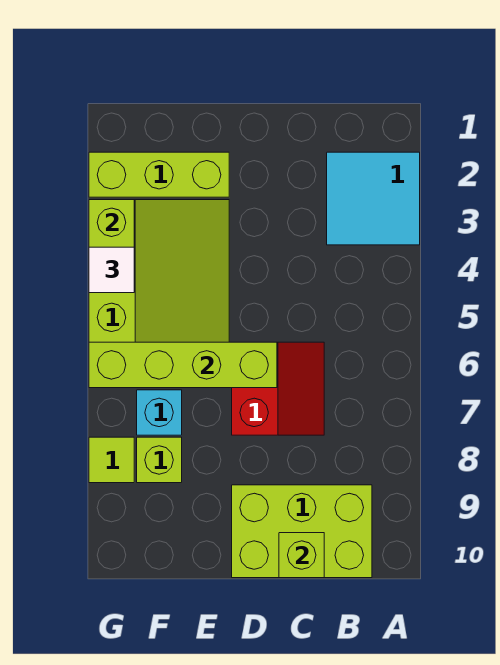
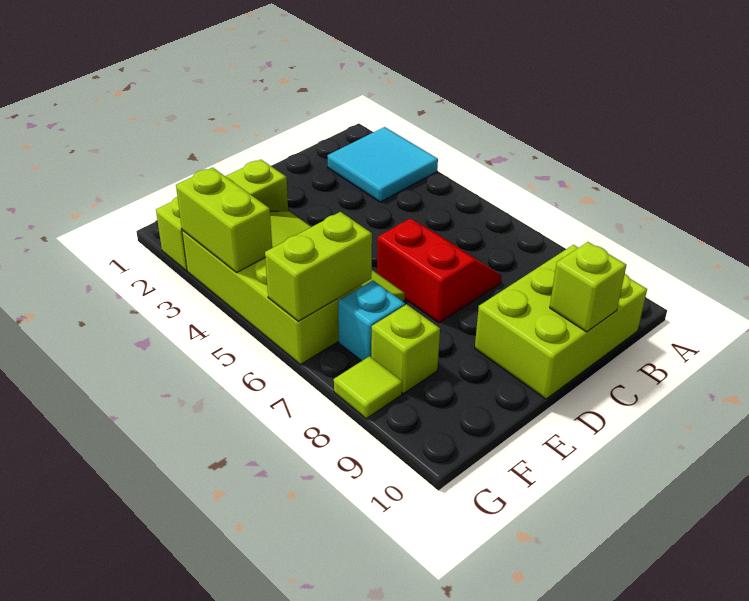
lime 1x4 brick [89,342,277,388] -> lime 1x2 brick [265,212,372,321]
white 1x1 tile [89,247,134,293] -> none

